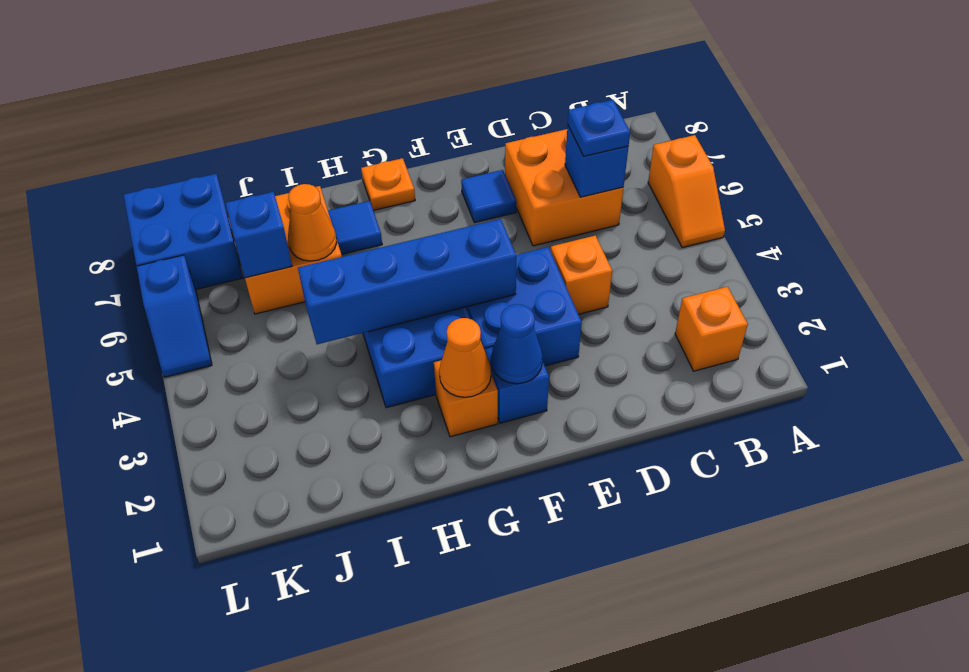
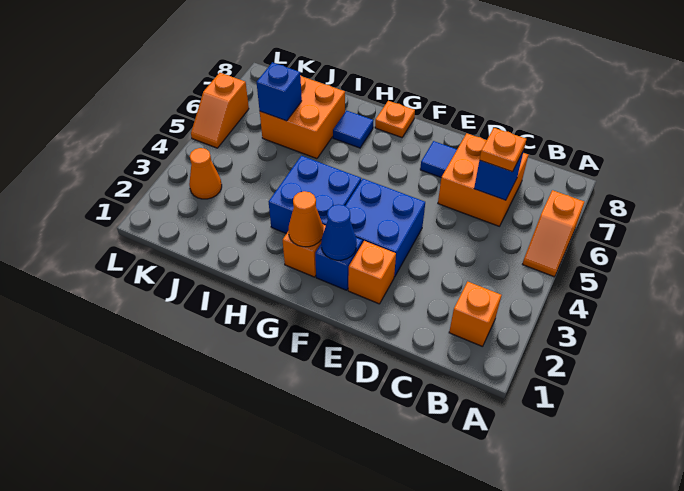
blue 1x1 plate [568,100,630,156] -> orange 1x1 plate [480,128,526,172]
orange 1x1 brick [551,235,612,314] -> orange 1x1 brick moved to [348,241,396,304]
blue 1x4 brick [298,219,516,344] -> none
orange 1x1 cone [288,184,337,261] -> orange 1x1 cone moved to [189,148,222,199]
blue 2x2 brick [123,174,243,289] -> none
blue 1x2 slope [136,255,212,377] -> orange 1x2 slope [191,73,249,148]

